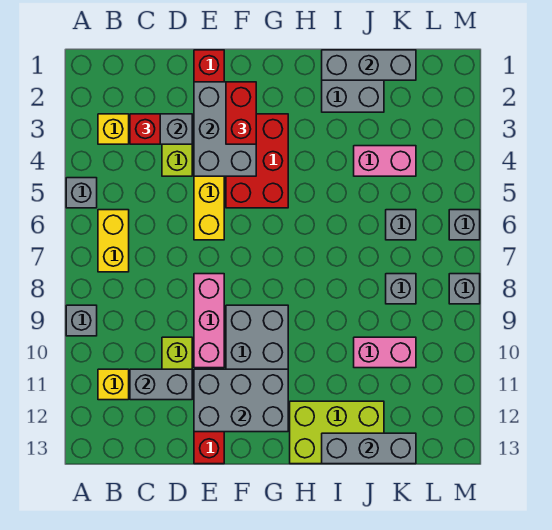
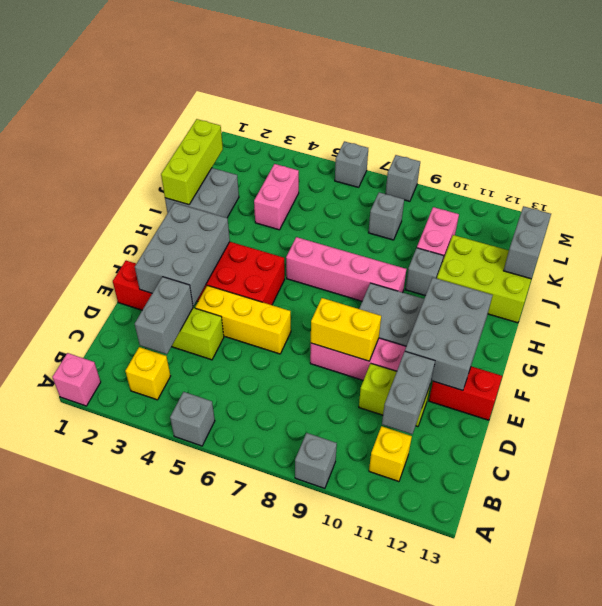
none -> pink 1x1 brick [52,353,101,406]
yellow 1x2 brick [98,210,129,272] -> yellow 1x2 brick moved to [311,298,381,361]
red 1x1 brick [130,114,160,144] -> none
grey 2x3 brick [194,82,256,176] -> grey 2x3 brick turned to [135,203,230,306]
red 1x2 brick [226,82,256,144] -> none
none -> pink 1x4 brick [286,237,406,301]
lime 2x3 brick [290,401,384,464] -> lime 2x3 brick turned to [437,235,531,323]
grey 1x3 brick [322,50,416,80] -> lime 1x3 brick [161,119,223,205]
grey 1x3 brick [322,433,416,464] -> grey 1x2 brick [504,206,551,279]
grey 1x1 brick [386,210,416,240] -> grey 1x1 brick moved to [405,248,444,296]

